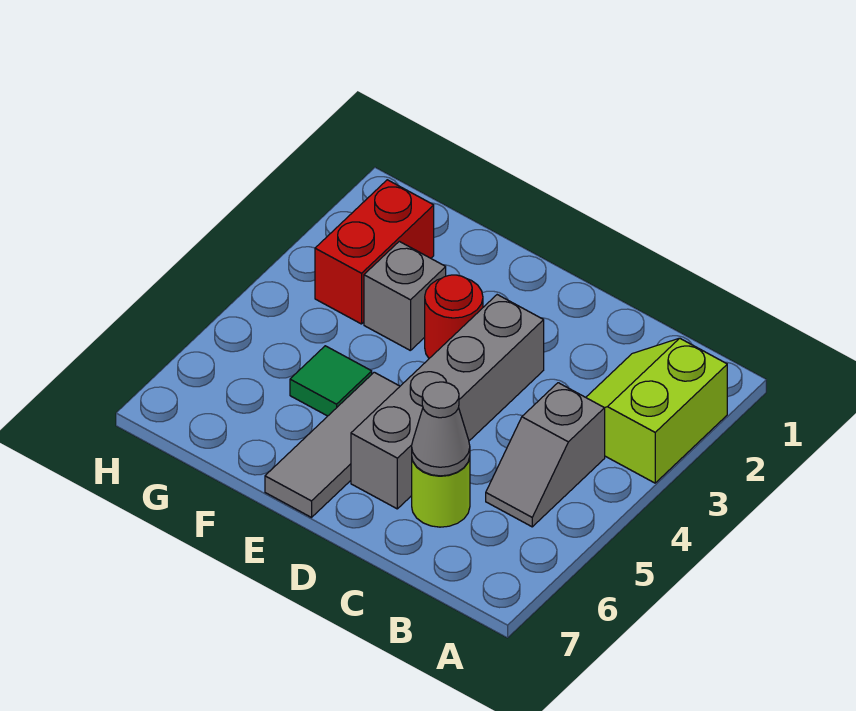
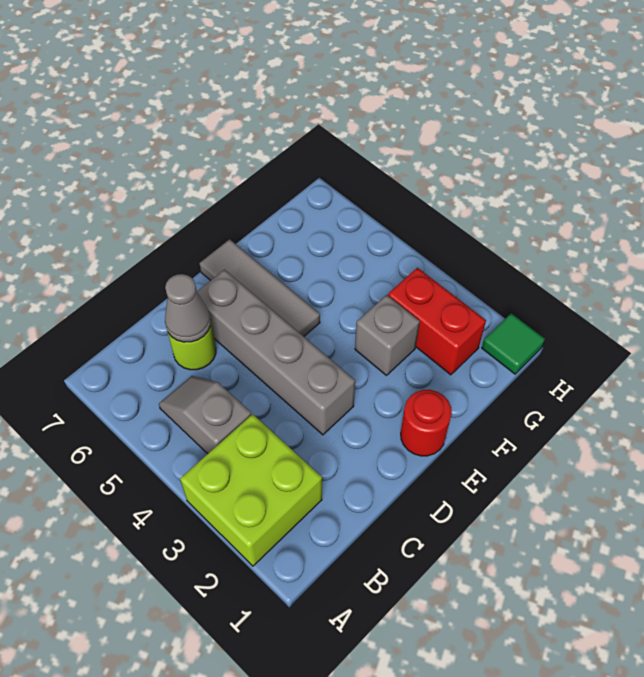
lime 2x2 slope [586,338,727,483] -> lime 2x2 brick [180,414,322,566]
red 1x1 round brick [425,275,483,358] -> red 1x1 round brick moved to [401,390,452,456]
green 1x1 tile [290,346,372,416] -> green 1x1 tile moved to [482,313,545,374]

